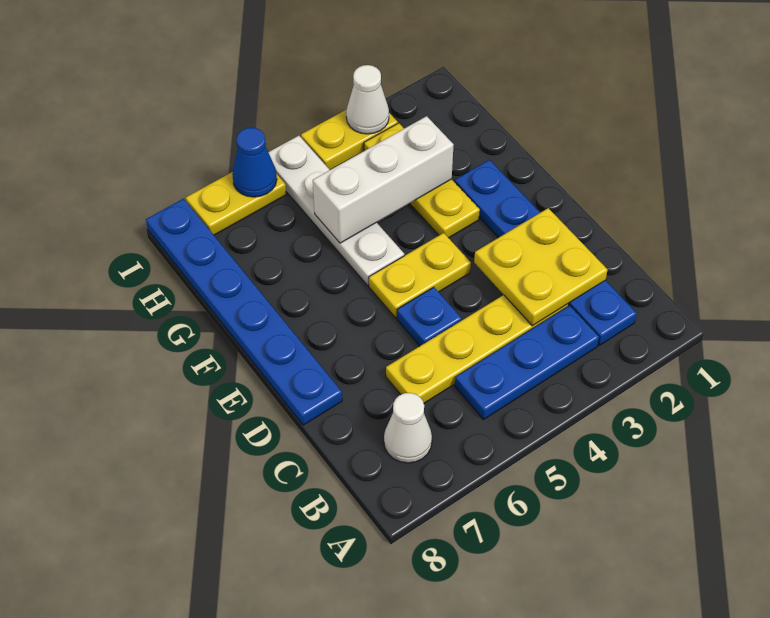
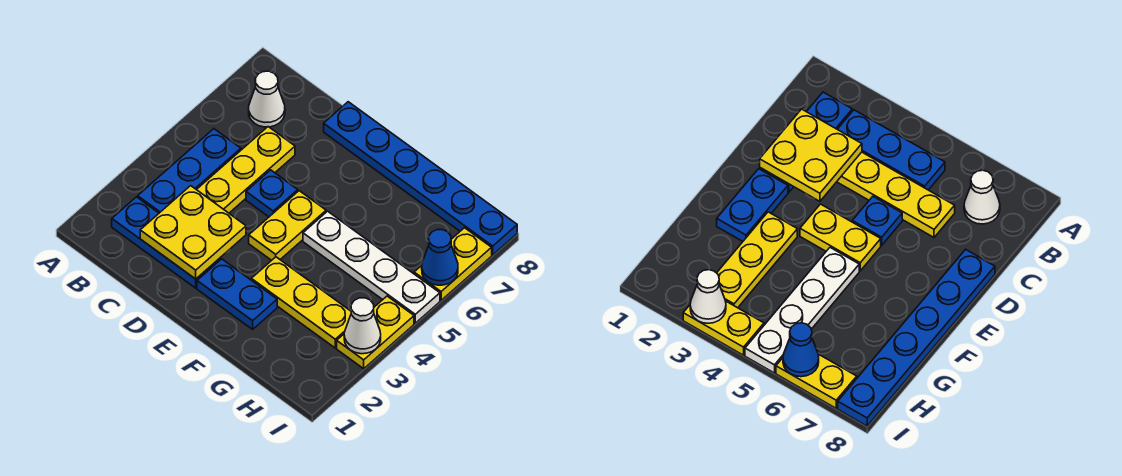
white 1x3 brick [313,116,454,243] -> none

